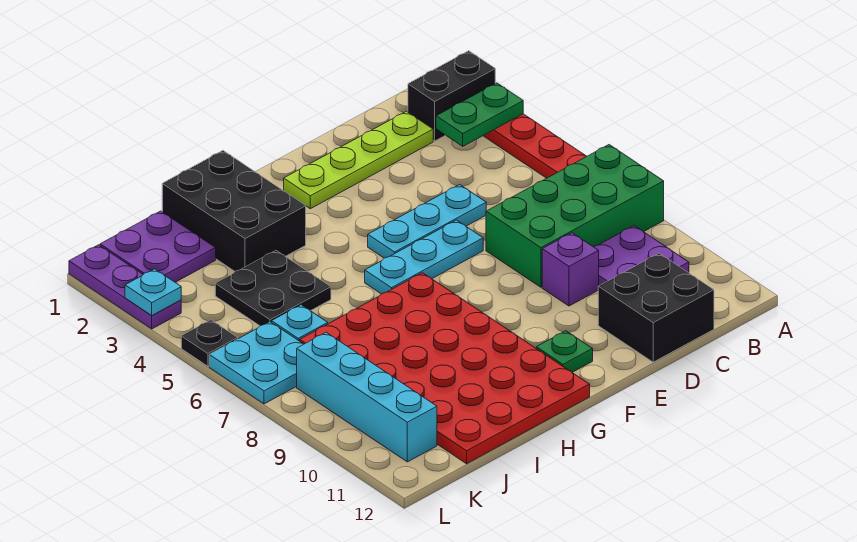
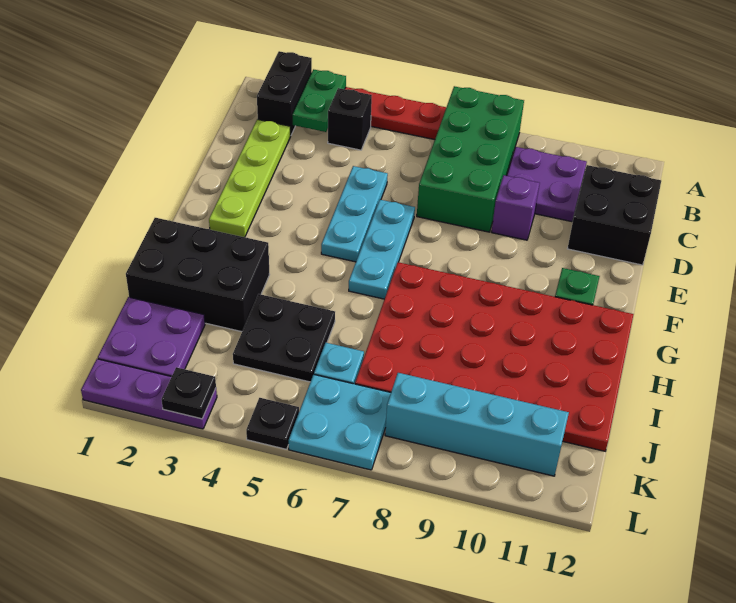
none -> black 1x1 brick [328,88,372,150]
cyan 1x1 plate [125,269,181,316] -> black 1x1 plate [161,367,216,419]

